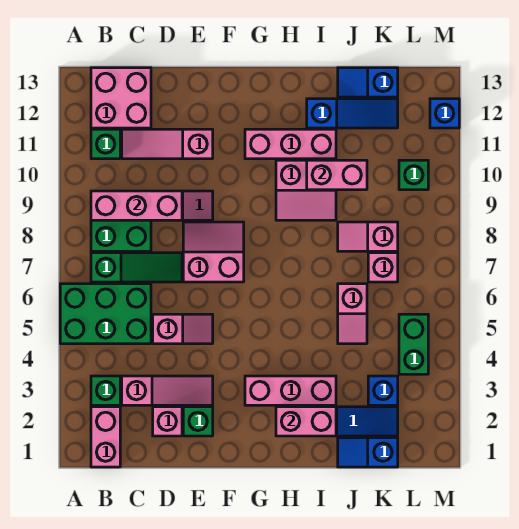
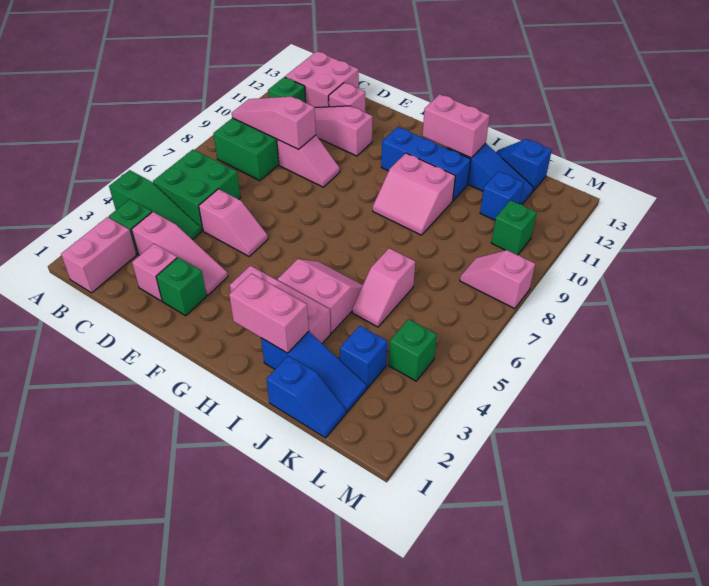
green 2x3 brick [60,284,151,344] -> green 2x2 brick [153,150,241,231]
green 1x3 slope [91,253,182,282] -> green 1x3 slope moved to [109,170,201,240]
pink 1x3 brick [91,191,182,220] -> pink 1x3 slope [232,97,316,150]
pink 2x2 slope [183,222,244,282] -> pink 2x2 slope moved to [278,259,363,333]
pink 1x3 brick [245,129,336,159] -> blue 1x3 brick [381,127,471,201]
pink 1x2 brick [307,160,367,190] -> pink 1x2 brick moved to [423,94,490,158]
blue 1x2 slope [338,438,398,467] -> blue 1x2 slope turned to [266,356,346,438]
pink 1x2 slope [338,222,398,251] -> pink 1x2 slope moved to [460,250,535,309]
pink 1x1 brick [368,253,398,282] -> pink 1x1 brick moved to [329,83,365,112]
green 1x2 brick [399,314,428,374] -> green 1x1 brick [389,319,437,381]
blue 1x1 brick [430,99,459,128] -> blue 1x1 brick moved to [480,171,524,220]

